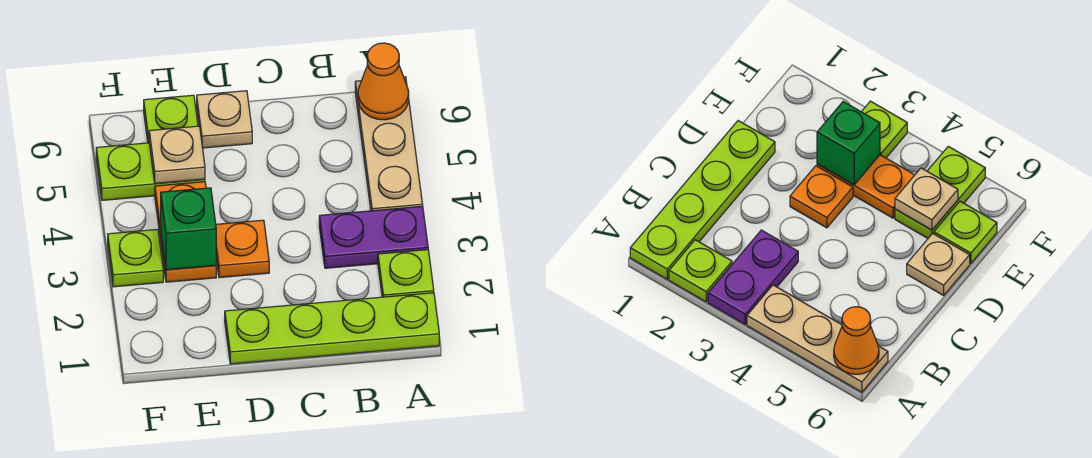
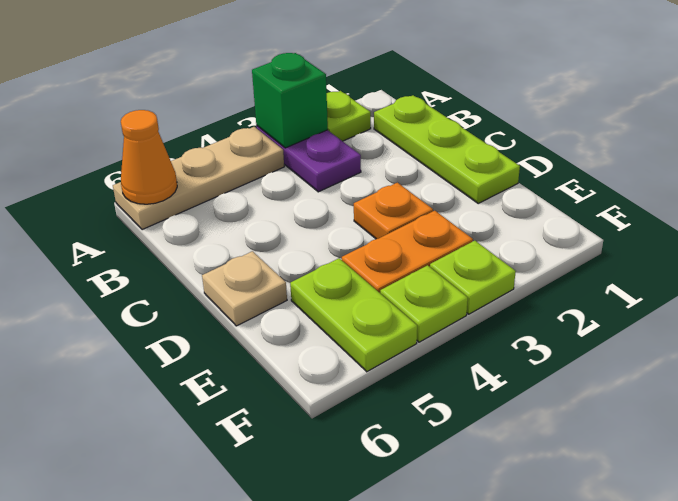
lime 1x4 plate [225,293,439,364] -> lime 1x3 plate [374,95,520,203]
green 1x1 brick [161,188,216,270] -> green 1x1 brick moved to [252,53,328,148]
tan 1x1 plate [149,126,205,183] -> none
lime 1x1 plate [144,95,198,143] -> lime 1x1 plate moved to [380,265,468,342]

